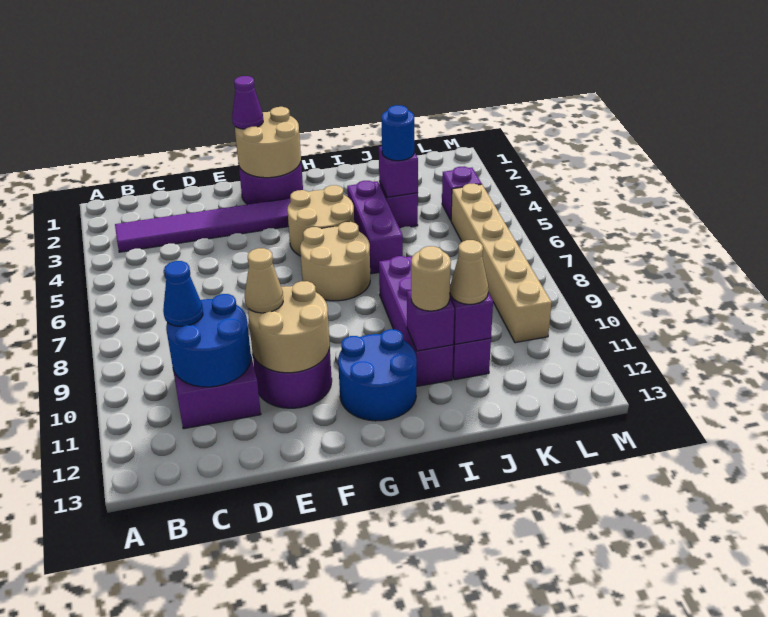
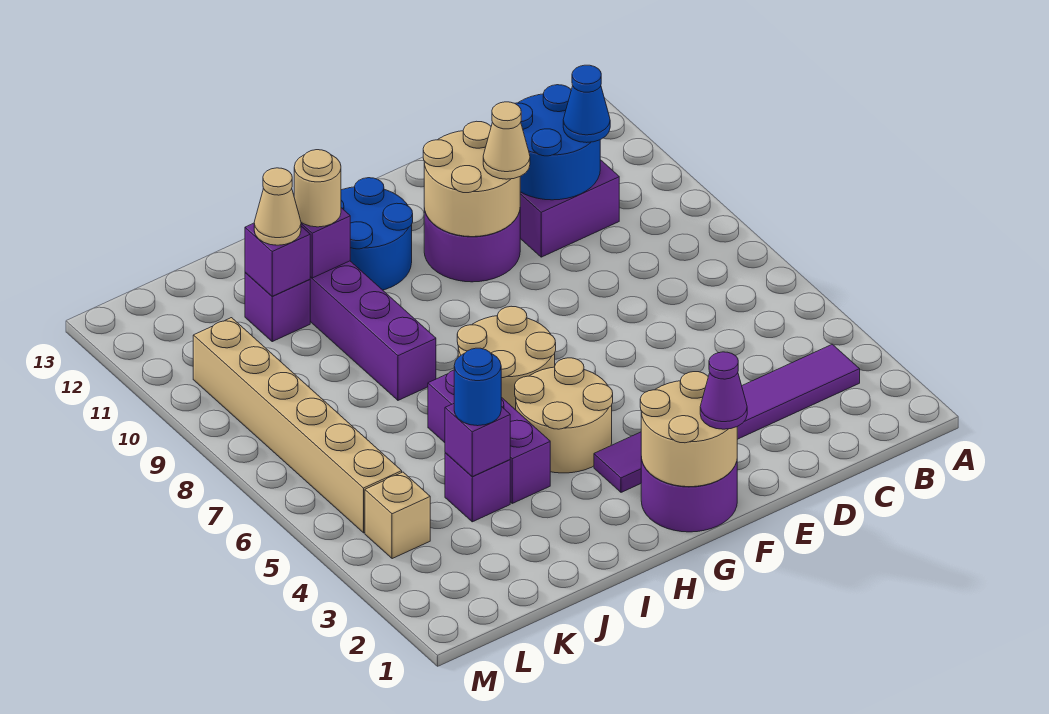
purple 1x1 brick [442,167,482,220] -> tan 1x1 brick [365,472,430,559]

